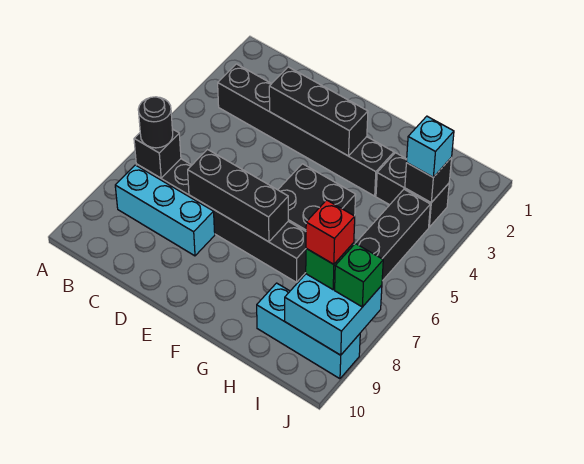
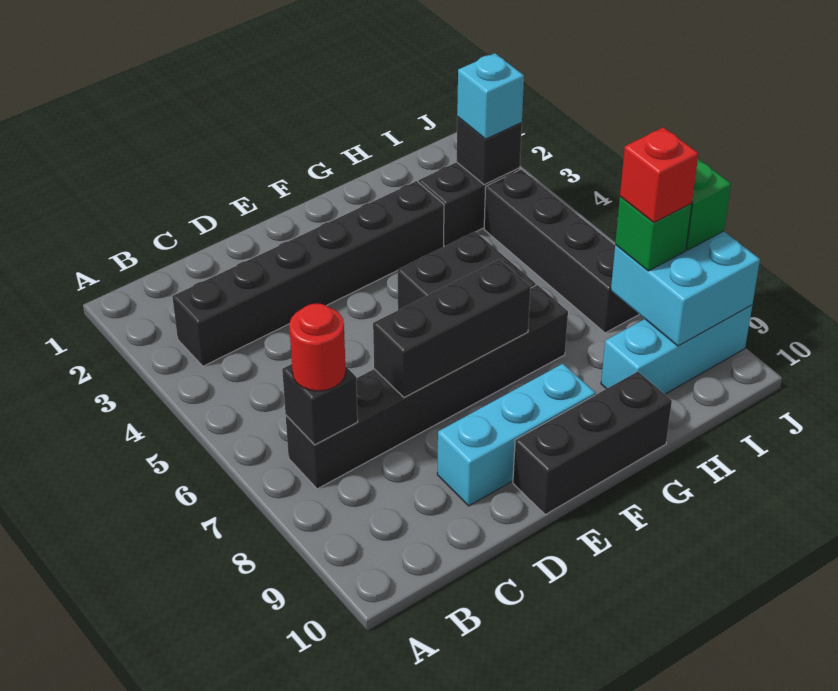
black 1x1 round brick [138,97,173,148] -> red 1x1 round brick [289,304,346,391]
cyan 1x3 brick [115,165,215,256] -> cyan 1x3 brick moved to [437,364,596,506]
black 1x3 brick [269,67,368,156] -> black 1x3 brick moved to [513,372,672,515]

